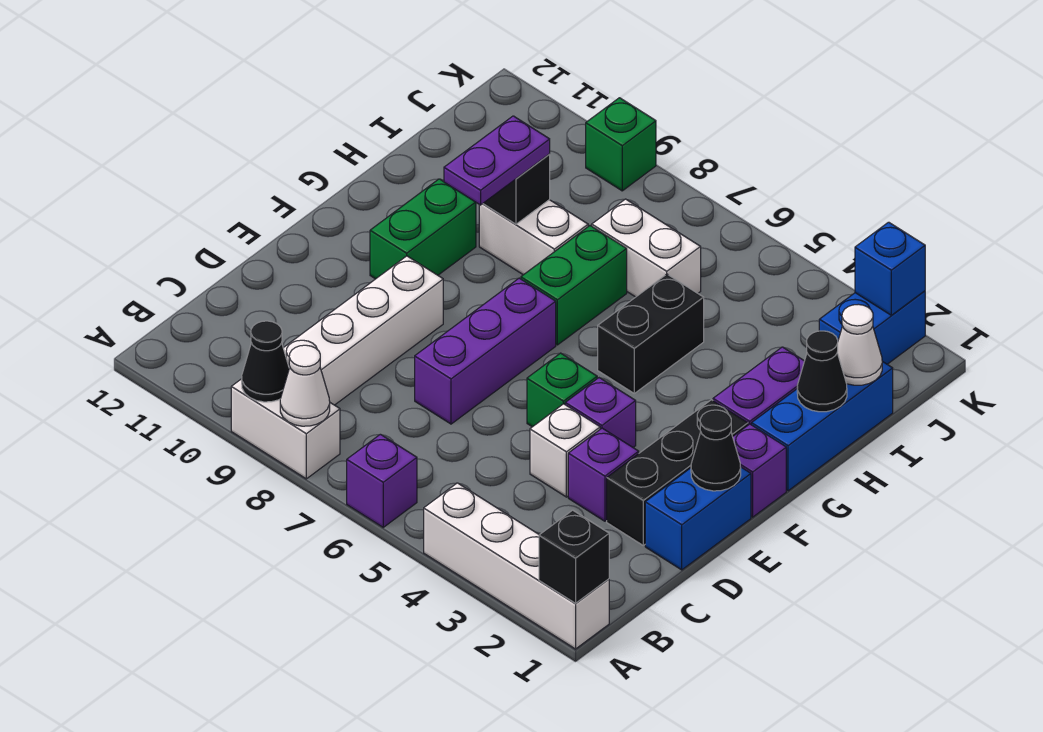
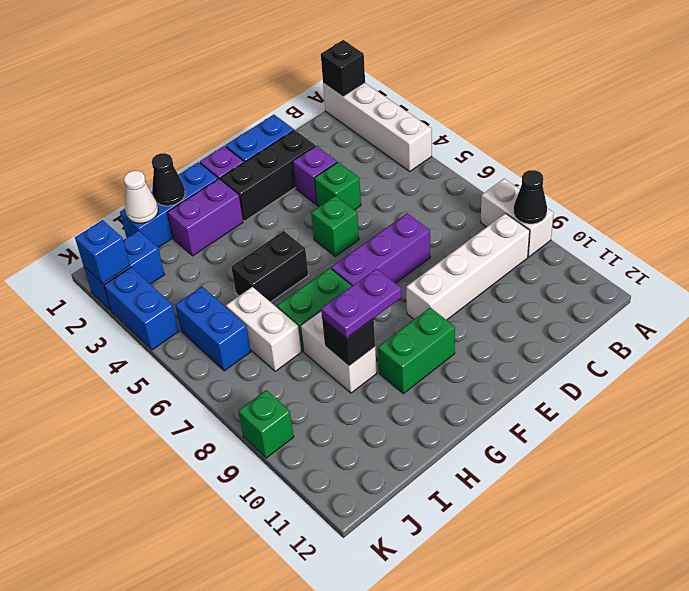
purple 1x1 brick [347,434,417,527] -> none
white 1x1 cone [280,345,330,426] -> none
white 1x1 brick [530,404,600,497] -> green 1x1 brick [314,162,361,210]
black 1x1 cone [691,410,741,491] -> none
purple 1x1 brick [565,378,636,447] -> none
none -> blue 1x2 brick [175,287,251,371]
none -> blue 1x2 brick [104,267,179,350]

